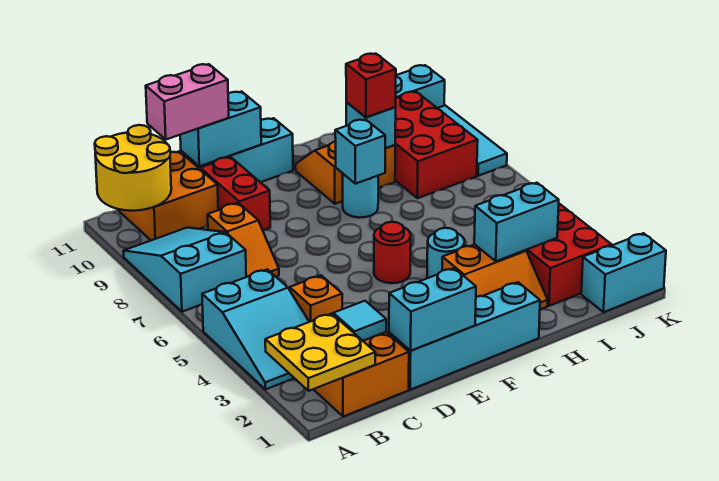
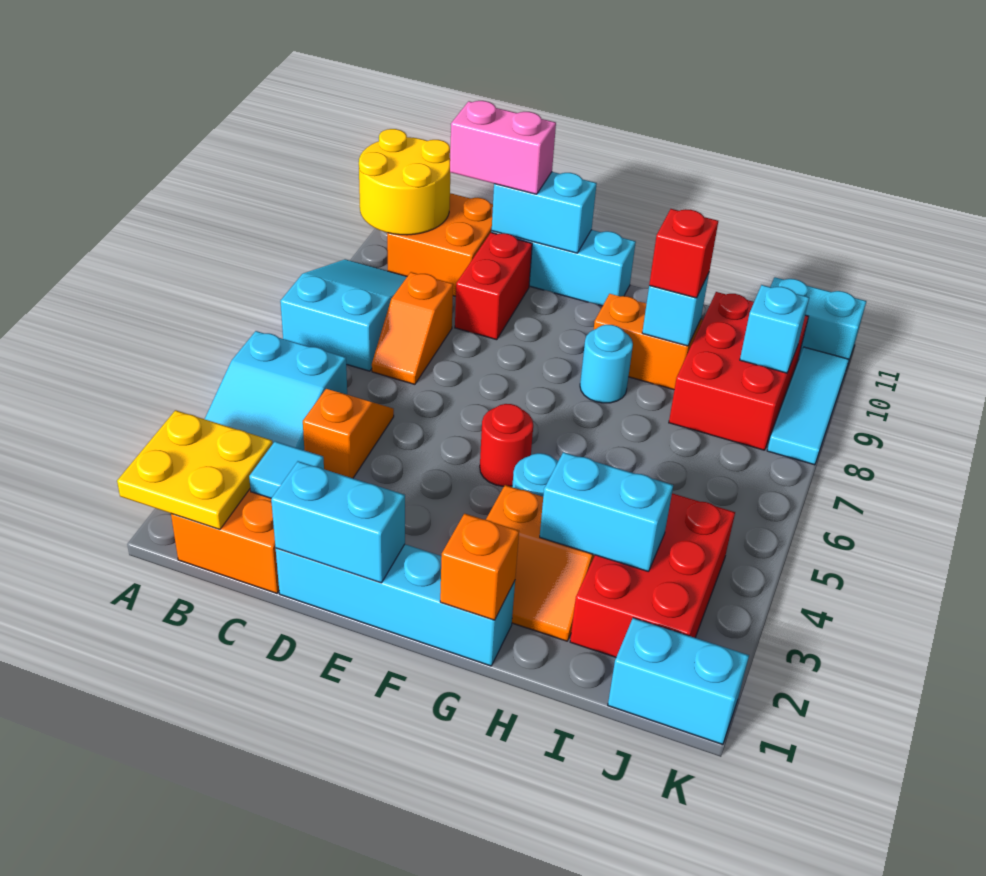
none -> orange 1x1 brick [440,514,519,620]
cyan 1x1 brick [335,119,385,184] -> cyan 1x1 brick moved to [740,285,809,373]

